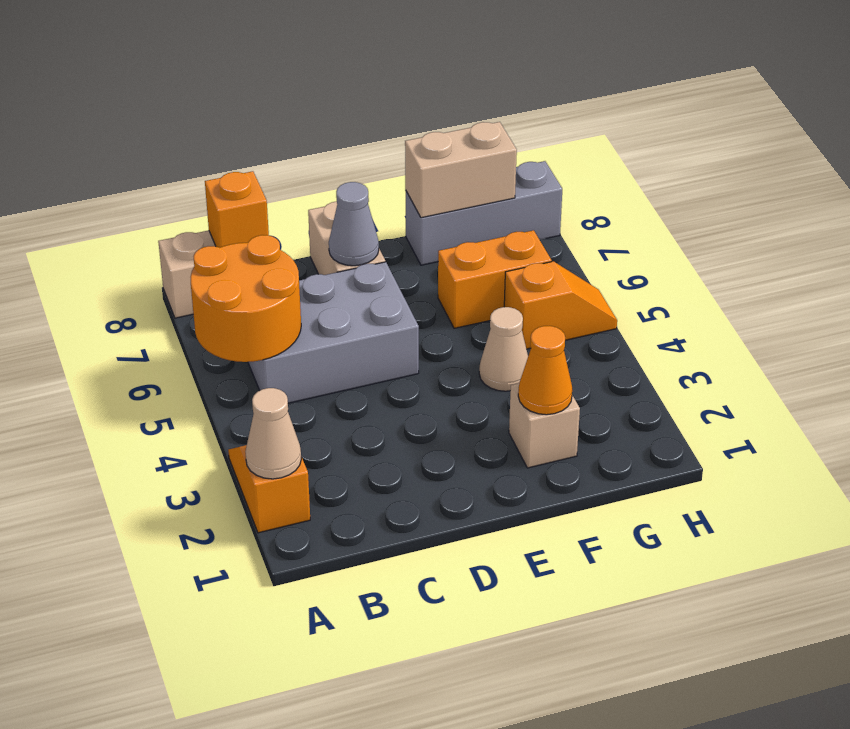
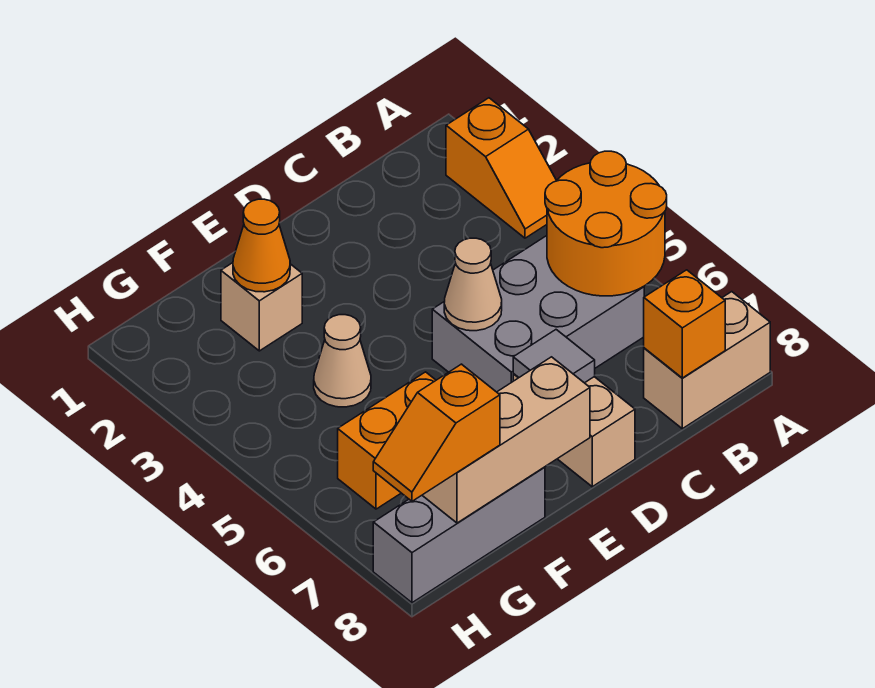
tan 1x1 cone [245,388,301,479] -> tan 1x1 cone moved to [444,238,502,331]
grey 1x1 cone [329,182,379,266] -> grey 1x1 tile [513,330,595,383]
tan 1x2 brick [405,122,517,218] -> tan 1x3 brick [422,357,590,523]
orange 1x2 slope [504,261,617,349] -> orange 1x2 slope moved to [373,364,500,501]

